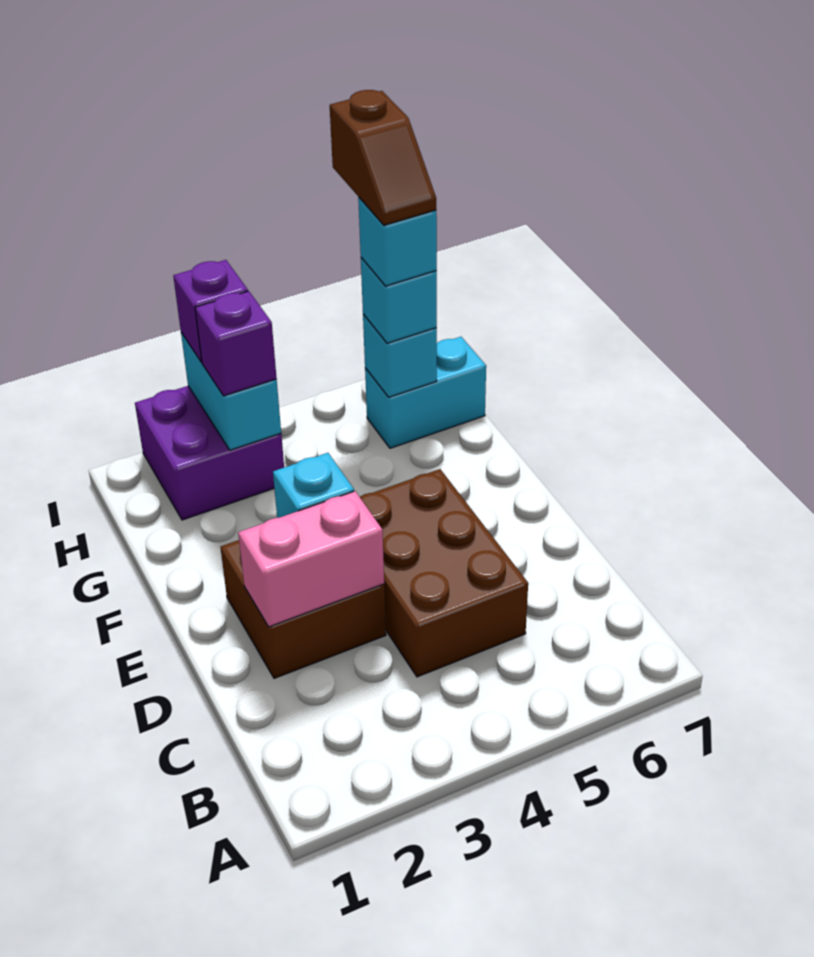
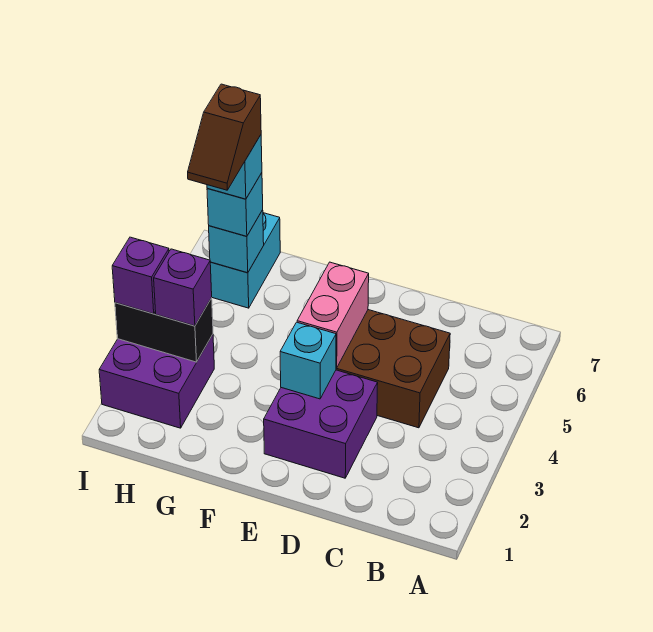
brown 2x2 brick [220,540,386,678] -> purple 2x2 brick [264,370,378,478]
pink 1x2 brick [238,491,384,627] -> pink 1x2 brick moved to [297,262,369,368]
cyan 1x2 brick [181,333,281,450] -> black 1x2 brick [115,298,213,362]
brown 1x2 slope [330,90,436,225] -> brown 1x2 slope turned to [188,84,261,190]

